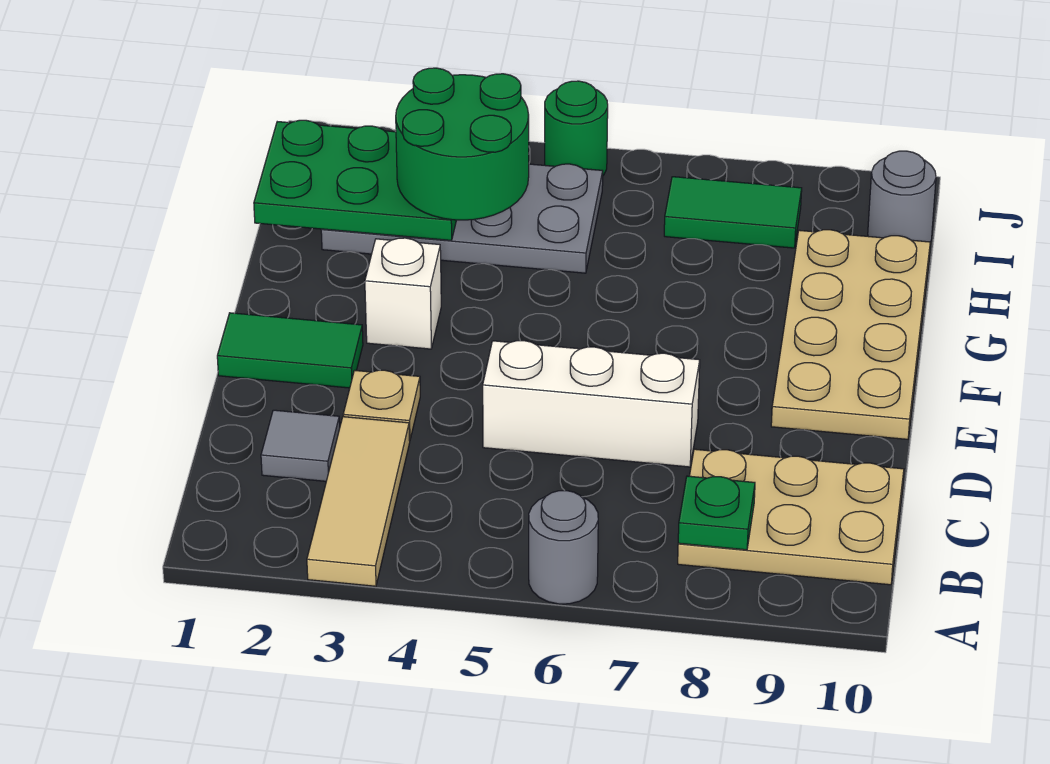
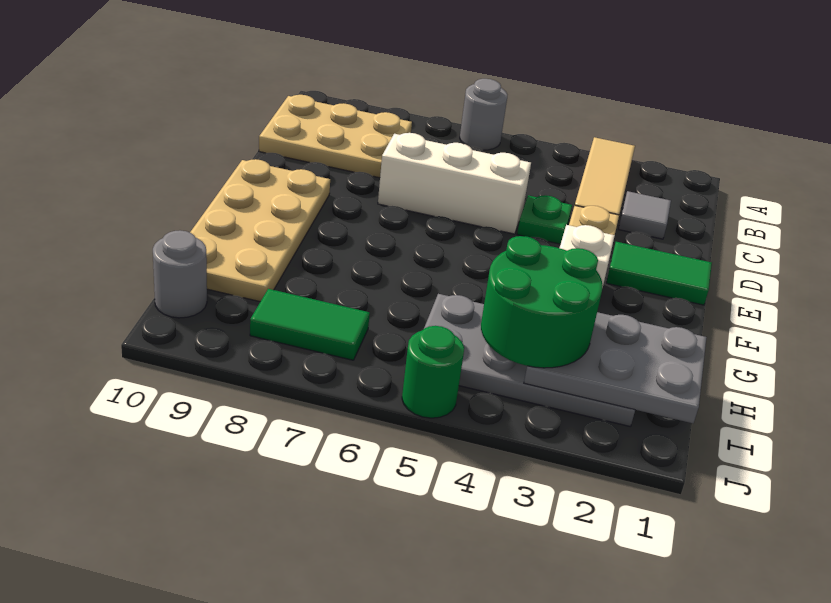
green 1x1 plate [678,476,755,550] -> green 1x1 plate moved to [517,195,572,244]
green 2x3 plate [254,120,456,240] -> grey 2x3 plate [524,312,707,423]

